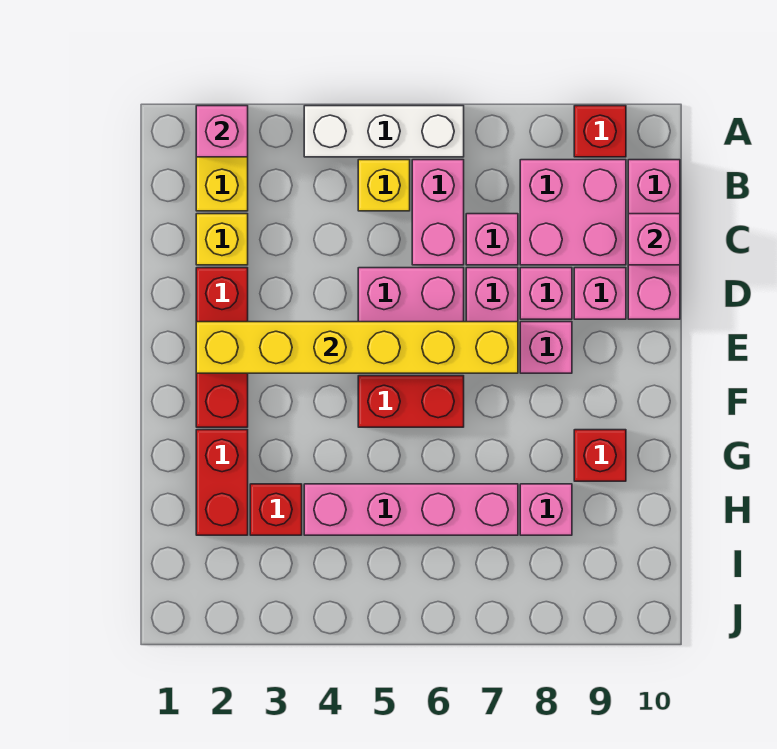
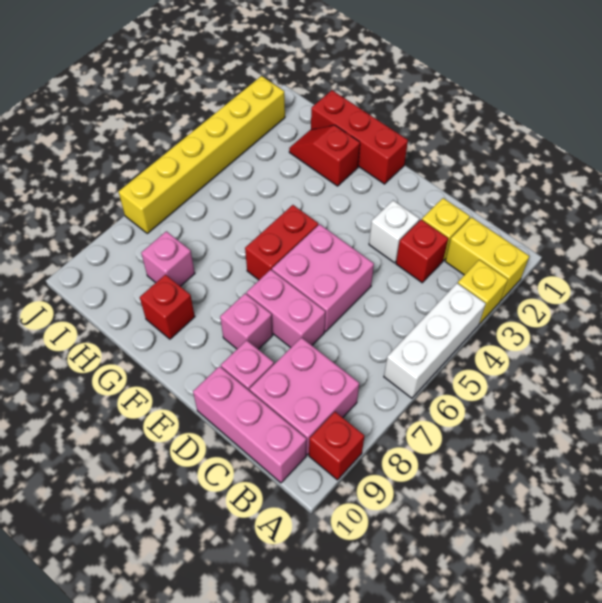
pink 1x1 brick [196,106,248,157] -> none
yellow 1x1 brick [358,160,410,211] -> yellow 1x1 brick moved to [458,260,508,324]
pink 1x2 brick [412,160,464,265] -> none
pink 1x1 brick [466,214,518,265] -> none
pink 1x1 brick [628,214,680,265] -> none
red 1x3 brick [196,268,248,427] -> red 1x3 brick moved to [311,90,408,184]
none -> white 1x1 brick [369,200,420,263]
pink 1x1 brick [520,268,572,319] -> none
yellow 1x6 brick [196,322,518,373] -> yellow 1x6 brick moved to [118,76,285,233]
red 1x2 brick [196,430,248,535] -> red 1x2 slope [289,125,360,186]
red 1x1 brick [250,484,302,535] -> red 1x1 brick moved to [396,220,448,283]
pink 1x4 brick [304,484,518,535] -> none

